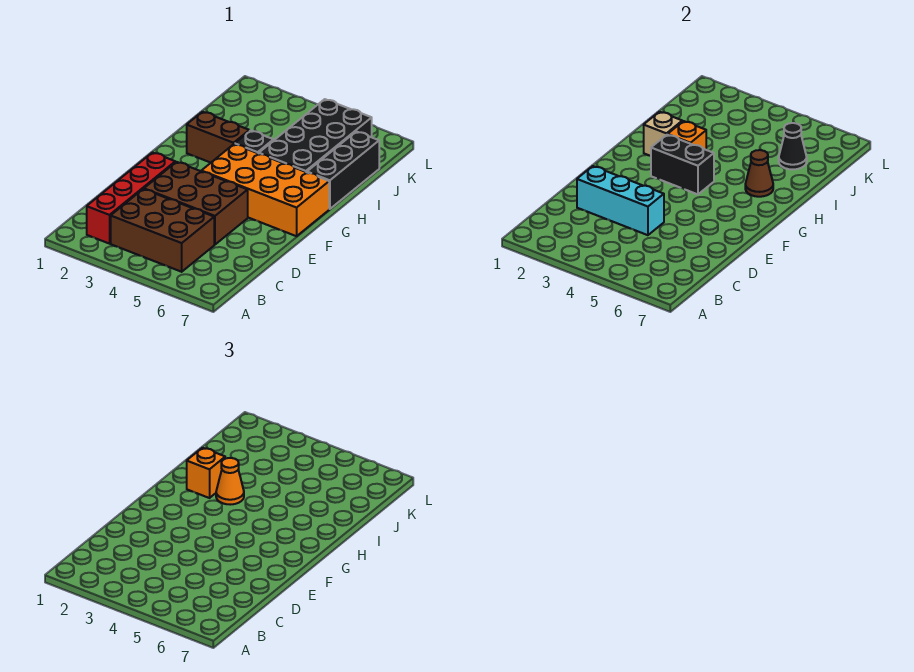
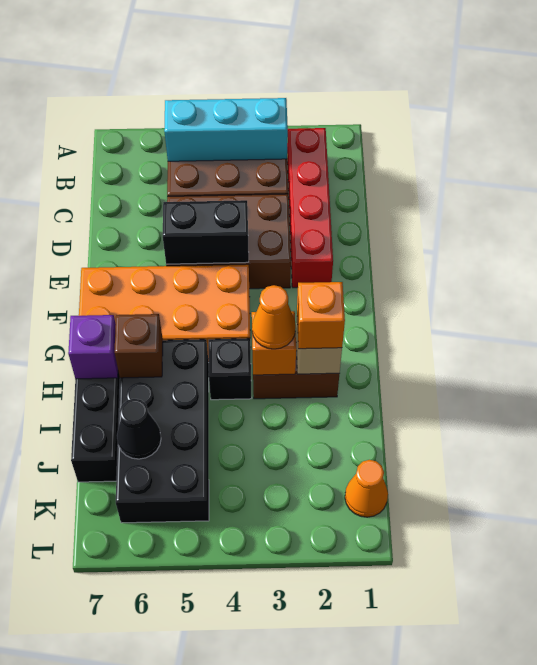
cyan 1x3 brick [577,166,664,235] -> cyan 1x3 brick moved to [164,98,288,161]
black 1x2 brick [651,135,714,194] -> black 1x2 brick moved to [163,200,249,264]
brown 1x1 cone [745,150,773,197] -> brown 1x1 brick [115,314,163,378]
none -> purple 1x1 brick [68,315,118,379]
none -> orange 1x1 cone [345,460,388,517]

